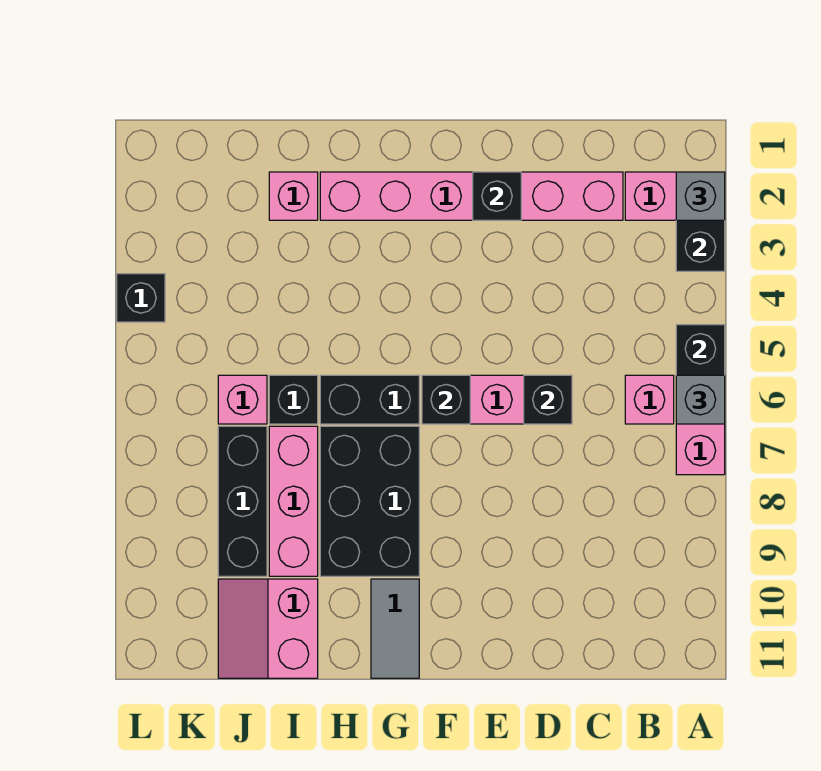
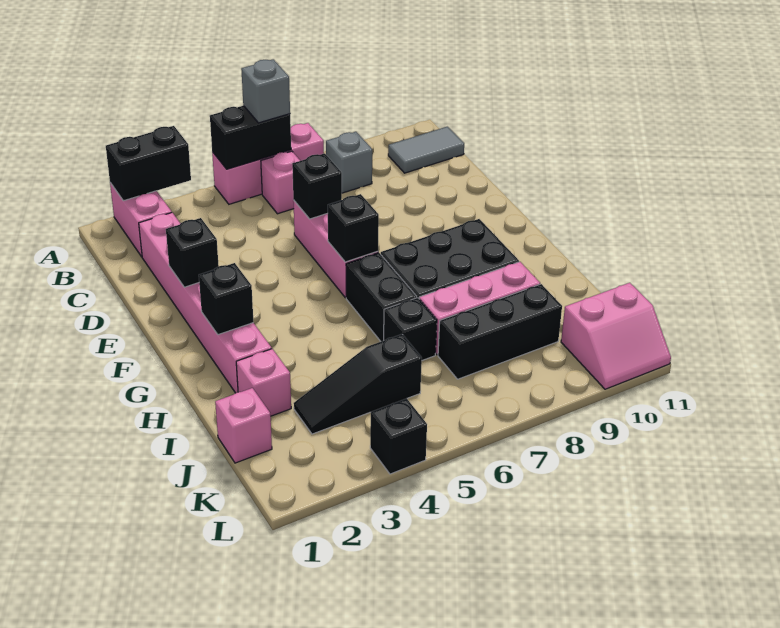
grey 1x1 brick [676,172,725,220] -> grey 1x1 brick moved to [326,132,372,193]
none -> black 1x1 brick [199,263,254,335]
grey 1x2 tile [371,579,419,678] -> grey 1x2 tile moved to [388,127,464,173]
pink 2x2 slope [218,579,318,678] -> pink 2x2 slope moved to [561,283,671,389]
none -> black 1x3 slope [294,334,422,434]
pink 1x1 brick [218,375,267,424] -> pink 1x1 brick moved to [215,388,272,463]

